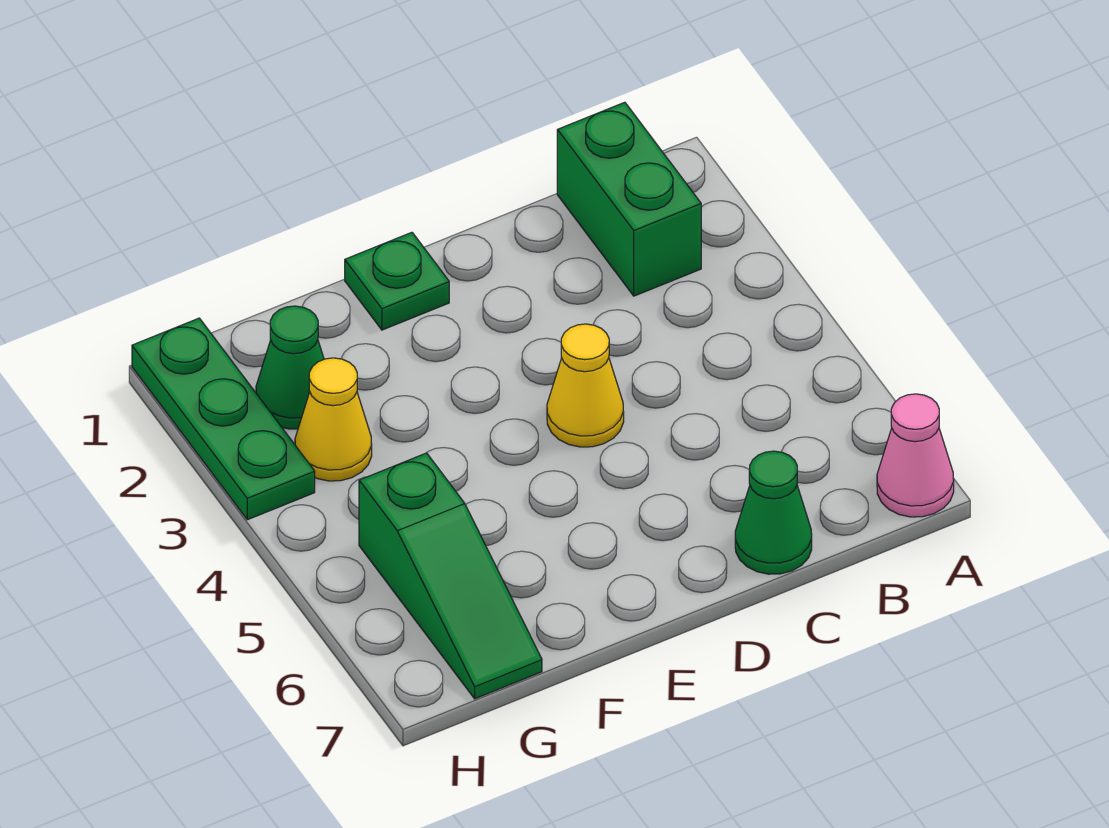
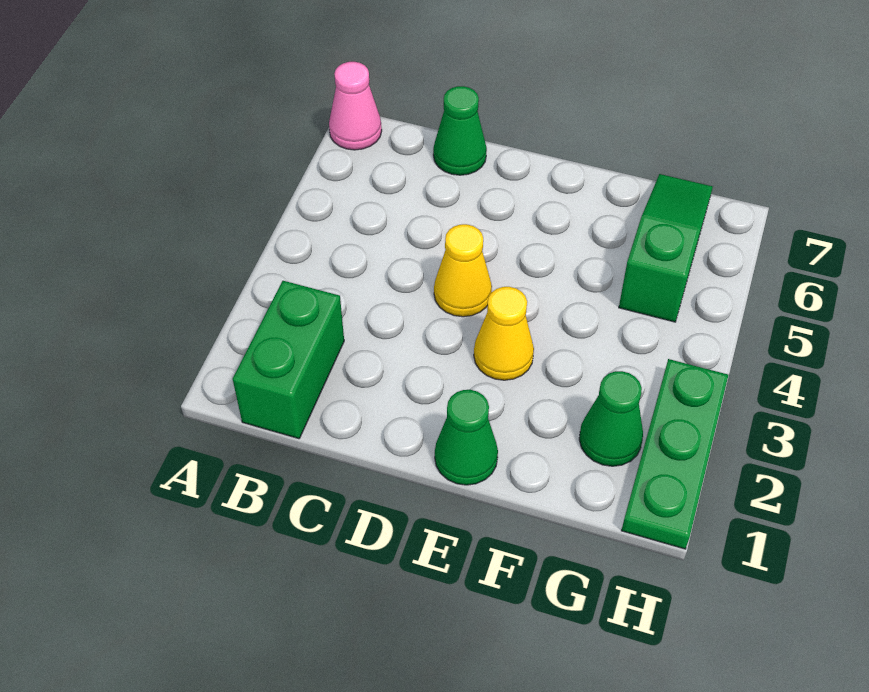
green 1x1 plate [345,232,449,330] -> green 1x1 cone [435,390,498,485]
yellow 1x1 cone [295,358,372,481] -> yellow 1x1 cone moved to [474,287,534,380]

